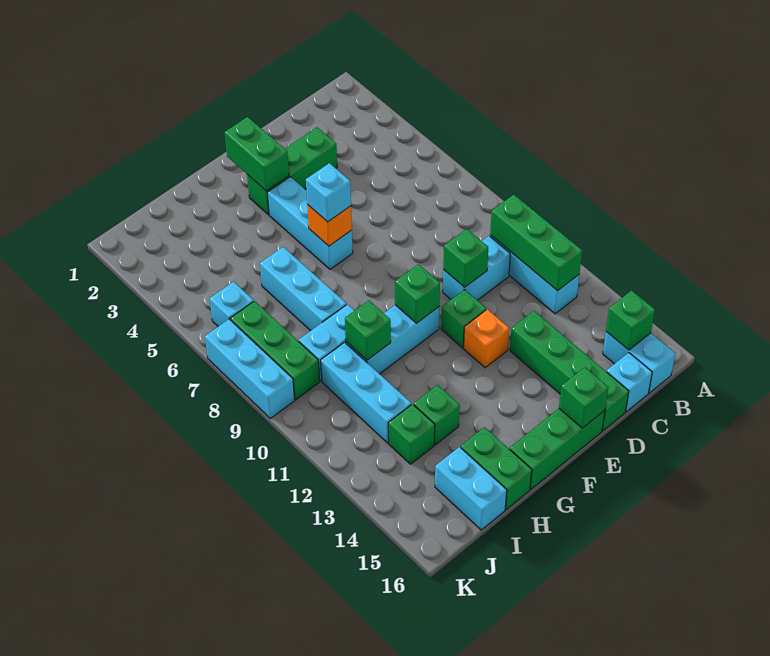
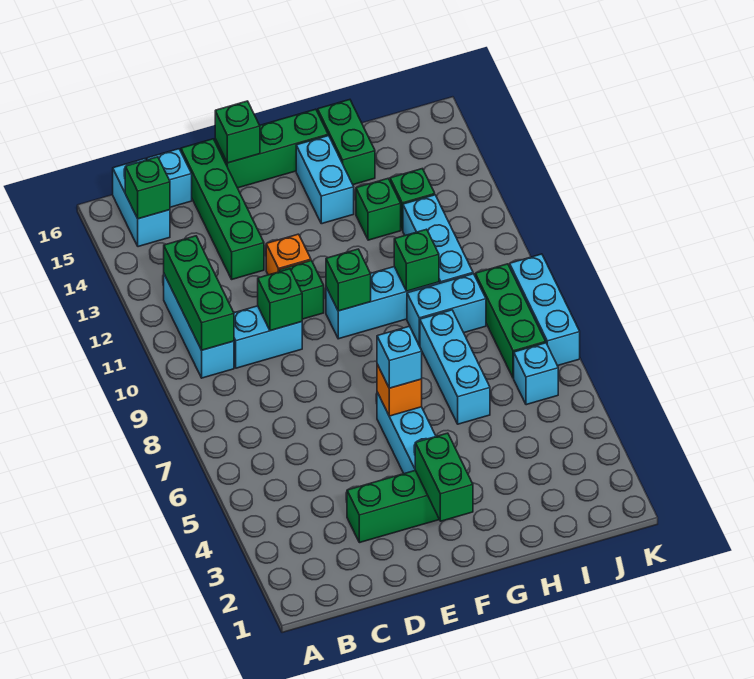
cyan 1x2 brick [435,447,507,530] -> cyan 1x2 brick moved to [296,136,354,224]

